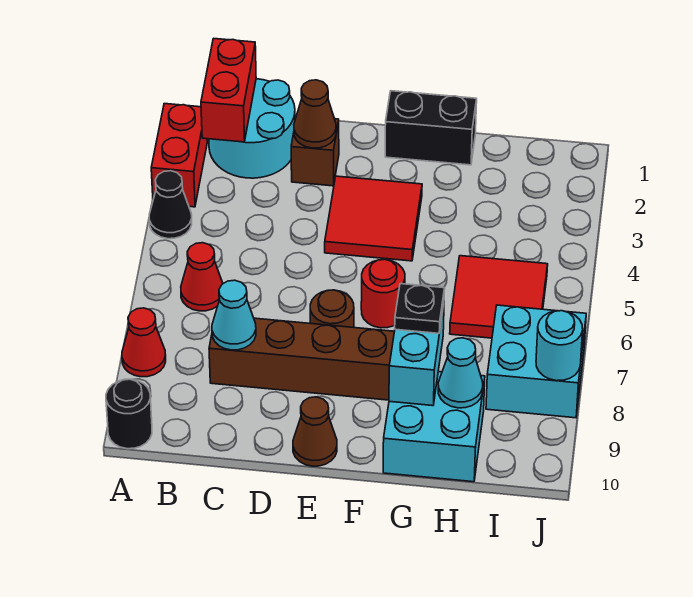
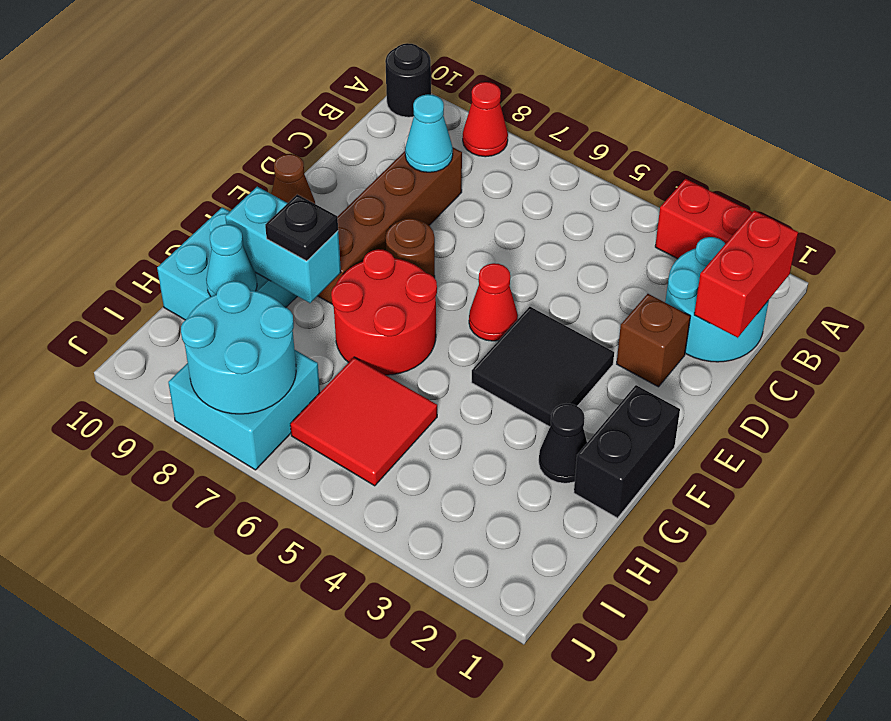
black 1x1 cone [149,171,192,239] -> black 1x1 cone moved to [539,404,587,483]
red 1x2 brick [201,39,256,142] -> red 1x2 brick turned to [694,210,798,338]
red 1x1 cone [181,243,223,311] -> red 1x1 cone moved to [469,263,518,341]
brown 1x1 cone [294,80,336,148] -> none
red 2x2 tile [325,176,422,261] -> black 2x2 tile [472,307,614,427]
red 1x1 round brick [361,259,405,328] -> red 2x2 round brick [331,249,437,375]
cyan 1x1 round brick [536,311,583,381] -> cyan 2x2 round brick [181,281,296,414]

